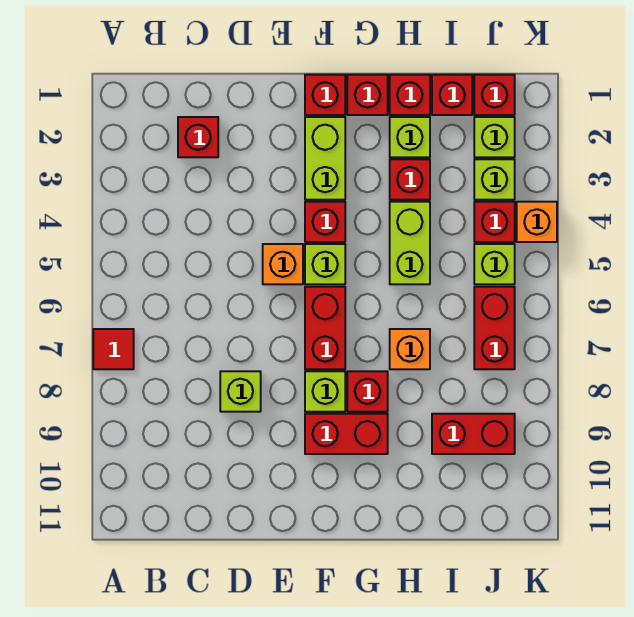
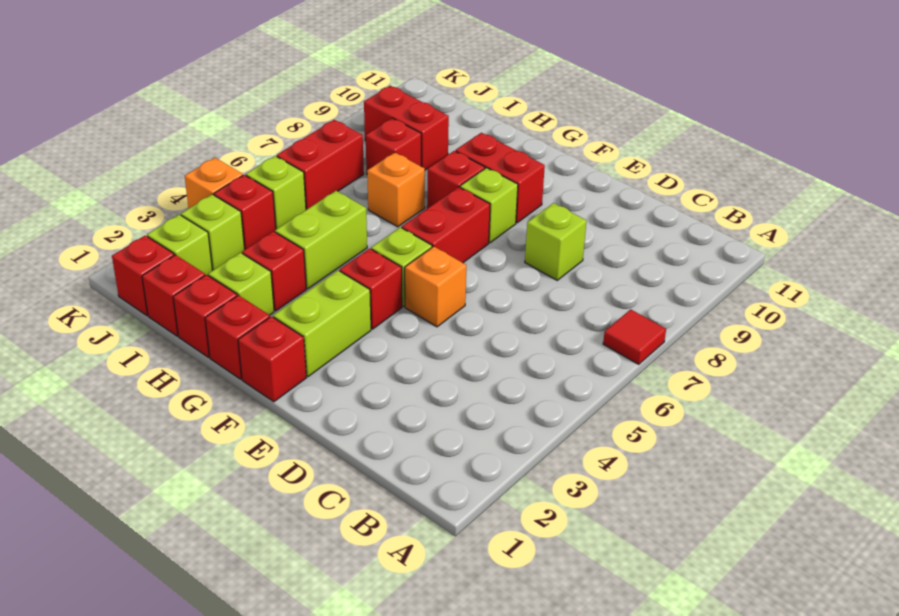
red 1x1 brick [178,117,218,157] -> red 1x1 brick moved to [366,118,421,172]

